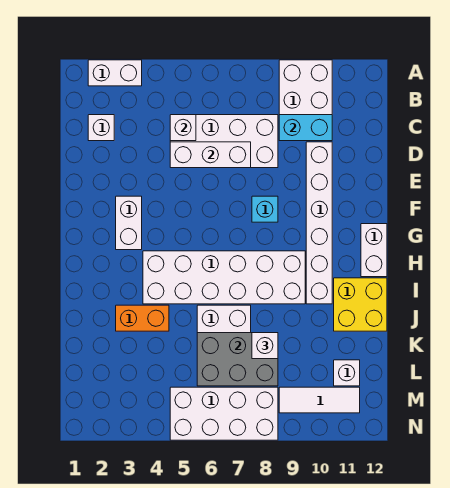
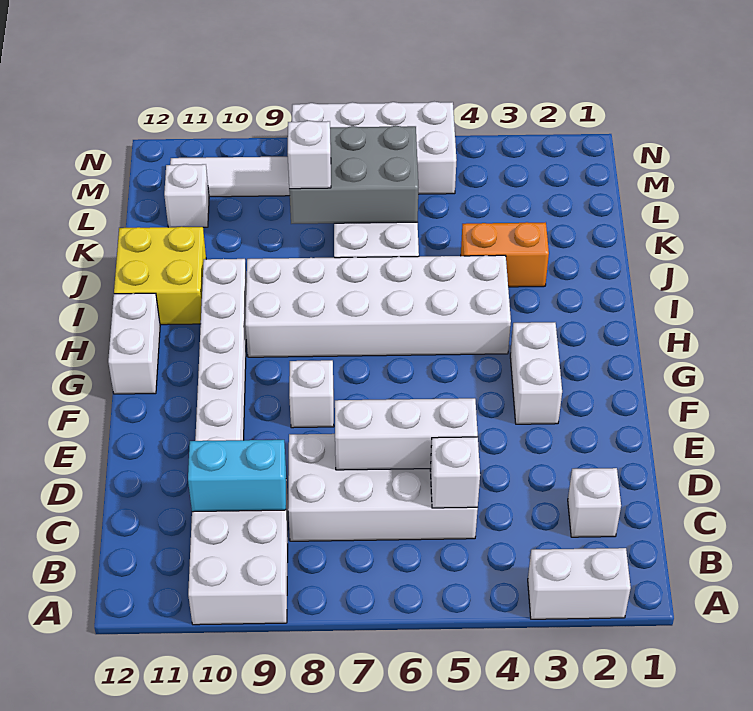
cyan 1x1 brick [252,196,278,222] -> white 1x1 brick [289,360,334,428]

